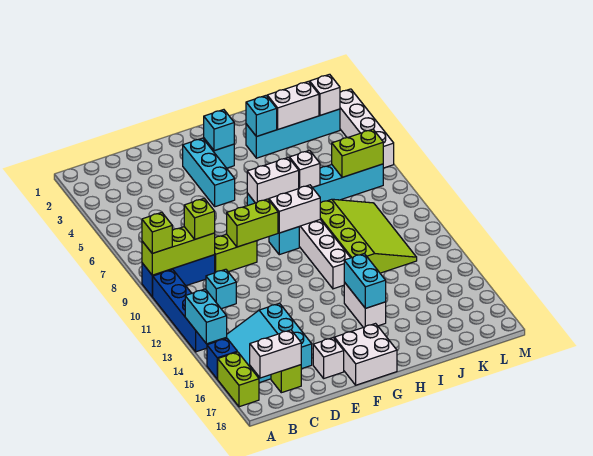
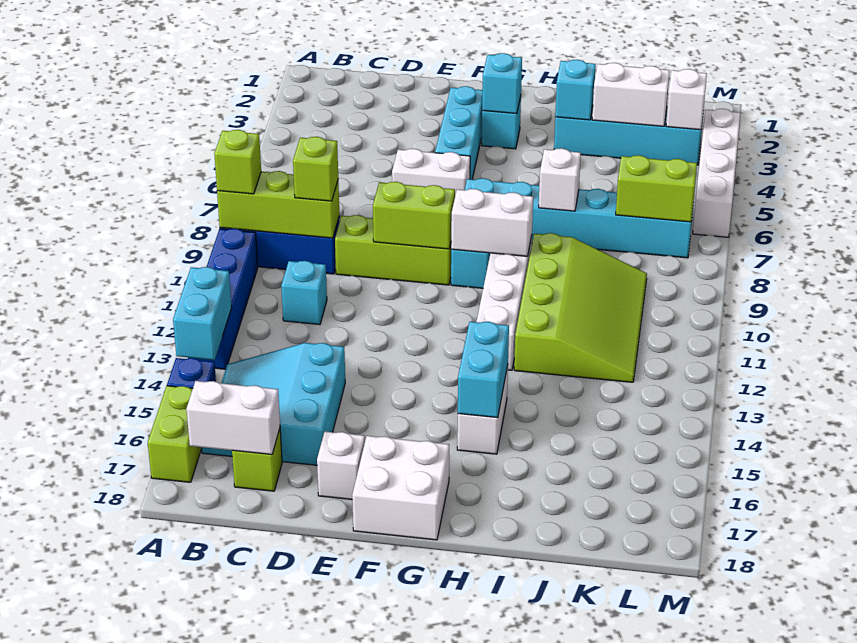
lime 1x2 brick [215,234,257,272] -> lime 1x3 brick [335,215,452,285]
white 1x2 brick [247,157,299,203] -> white 1x2 brick moved to [392,149,470,195]

